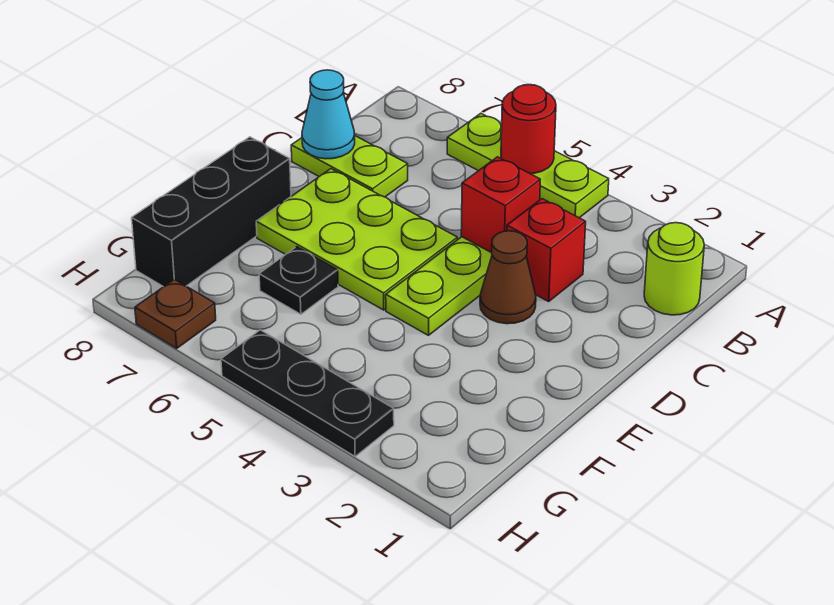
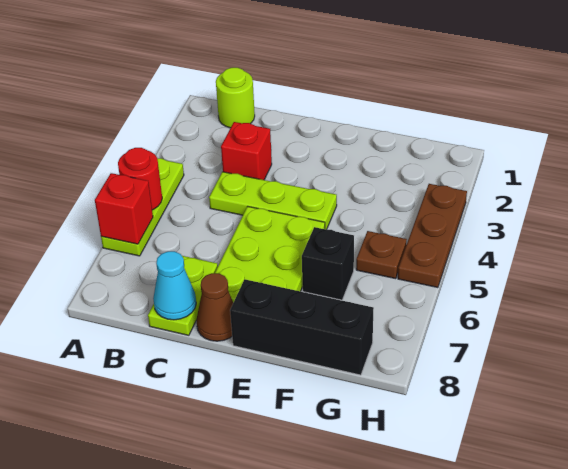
red 1x1 brick [461,157,540,253] -> red 1x1 brick moved to [95,173,153,244]
brown 1x1 cone [480,231,536,324] -> brown 1x1 cone moved to [196,273,233,341]
black 1x1 plate [259,247,338,314] -> black 1x1 brick [302,227,354,300]
black 1x3 plate [221,330,394,457] -> brown 1x3 plate [398,184,467,288]
brown 1x1 plate [135,279,216,348] -> brown 1x1 plate moved to [356,231,407,279]

